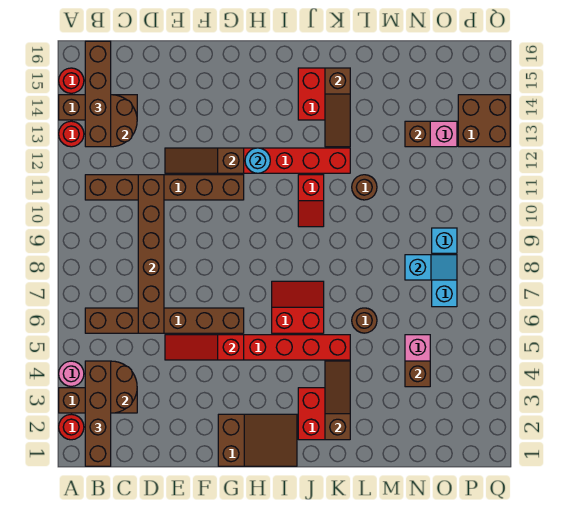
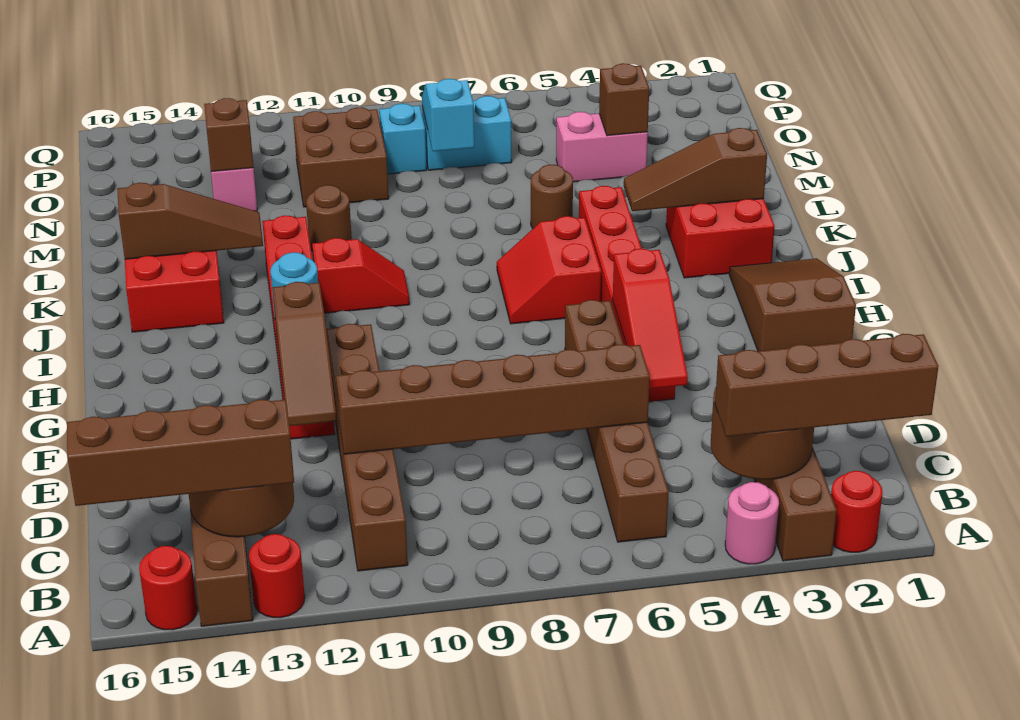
brown 2x2 brick [458,95,510,147] -> brown 2x2 brick moved to [293,107,389,207]

